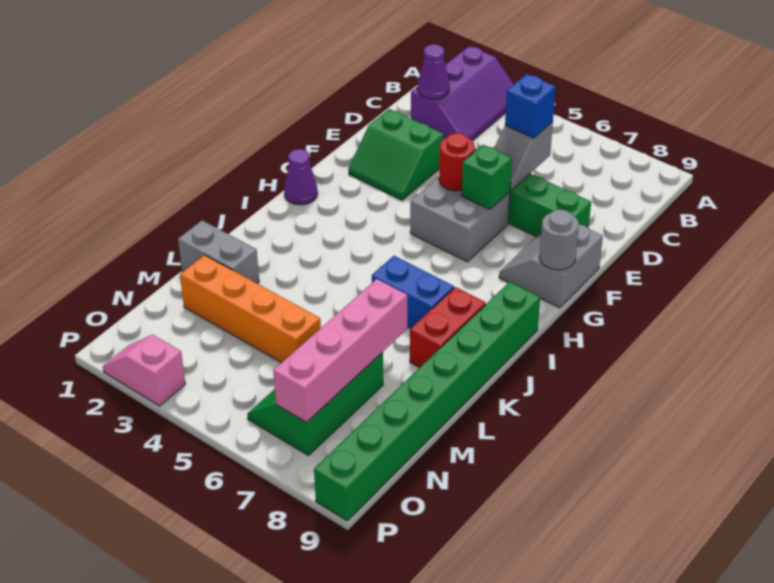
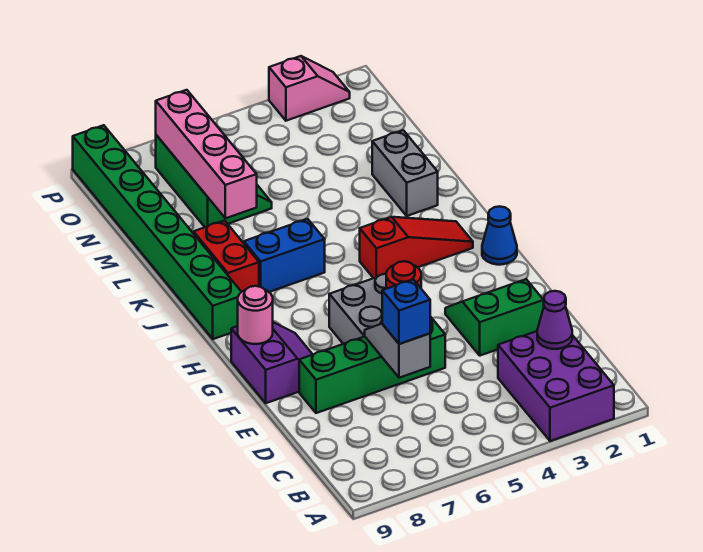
purple 2x3 slope [411,46,514,141] -> purple 2x3 brick [498,331,614,441]
green 1x1 brick [462,145,512,209] -> none
grey 2x2 slope [499,224,603,308] -> purple 2x2 slope [231,322,313,403]
grey 1x1 round brick [539,209,579,270] -> pink 1x1 round brick [238,286,273,344]
purple 1x1 cone [284,149,318,205] -> blue 1x1 cone [482,206,517,265]
none -> red 1x3 slope [360,217,473,278]
grey 1x2 brick [178,220,259,284] -> grey 1x2 brick turned to [372,130,438,216]
orange 1x4 brick [180,255,321,363] -> none

